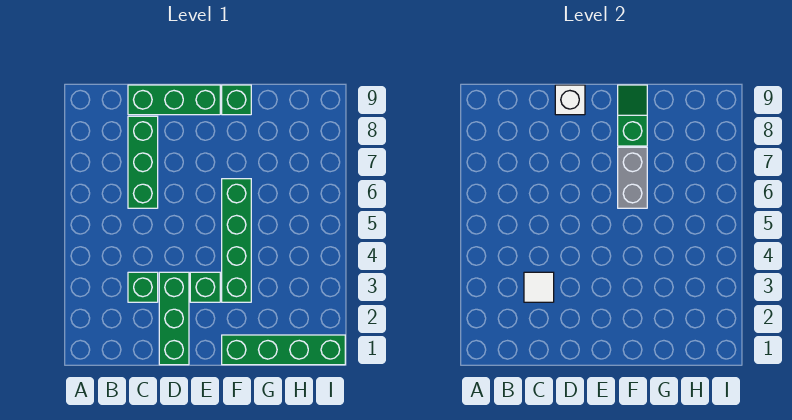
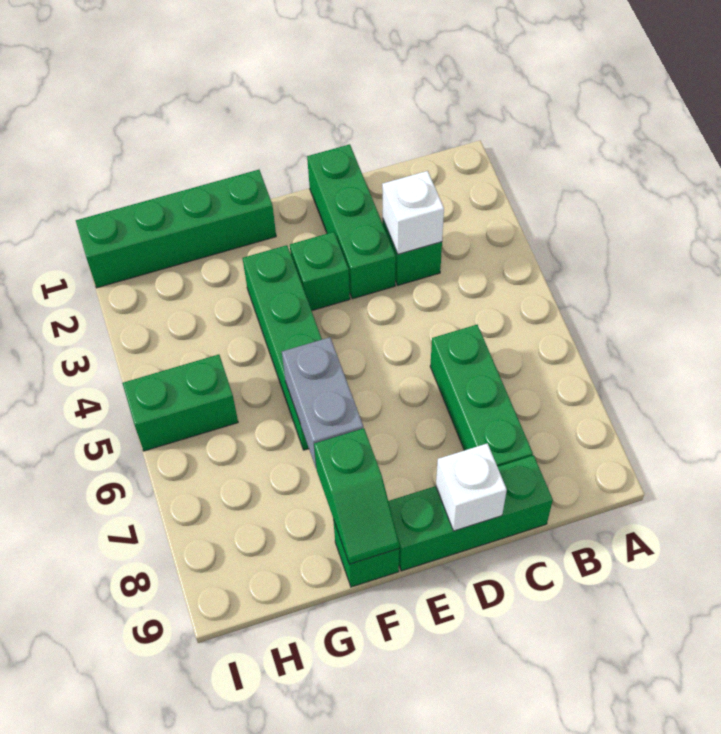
white 1x1 tile [524,272,554,302] -> white 1x1 brick [382,171,444,254]
none -> green 1x2 brick [122,355,238,451]

